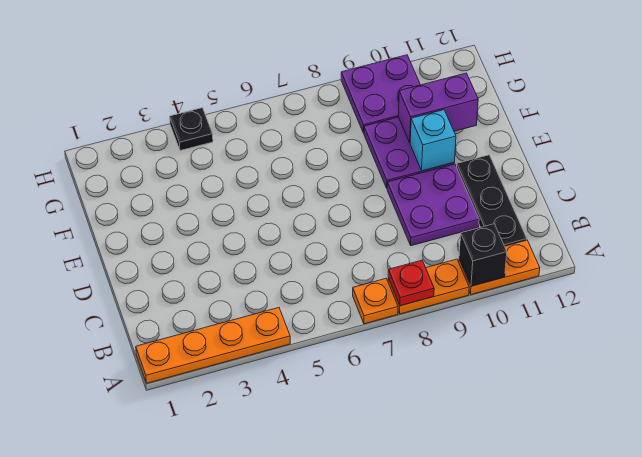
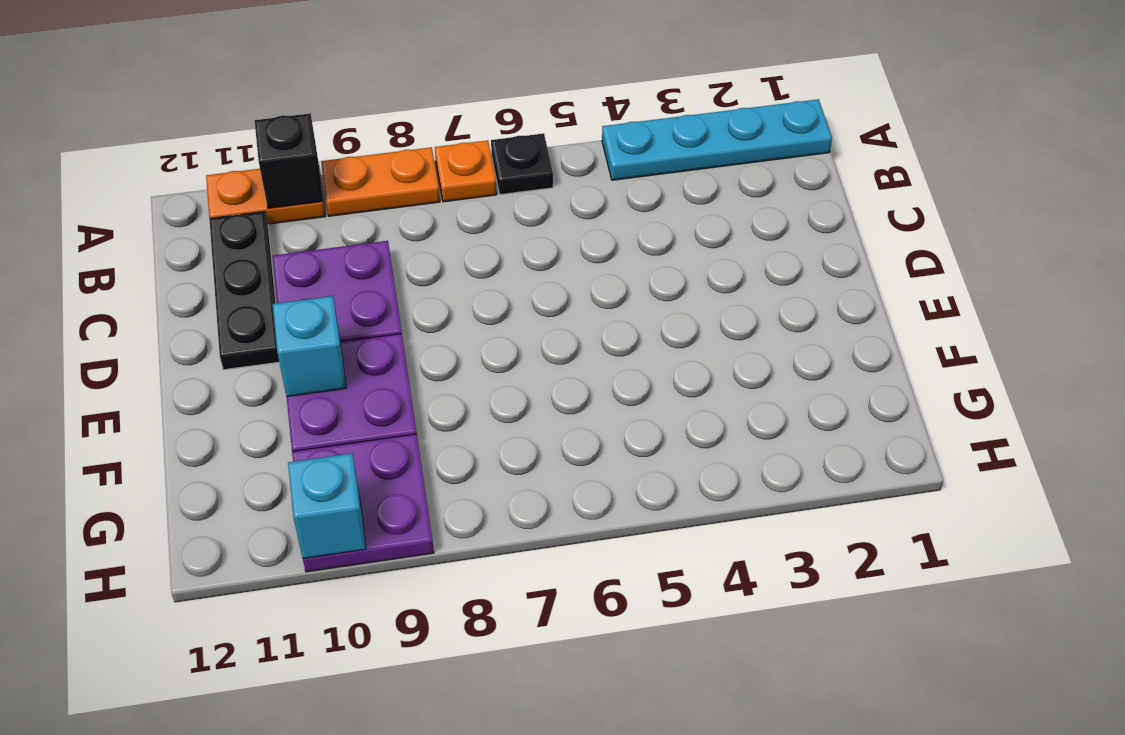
orange 1x4 plate [136,308,290,383] -> cyan 1x4 plate [602,99,832,180]
red 1x1 plate [388,260,434,306] -> none
purple 1x2 brick [398,73,478,142] -> none
black 1x1 plate [170,108,213,151] -> black 1x1 plate moved to [491,133,553,195]
none -> cyan 1x1 brick [288,453,366,558]

